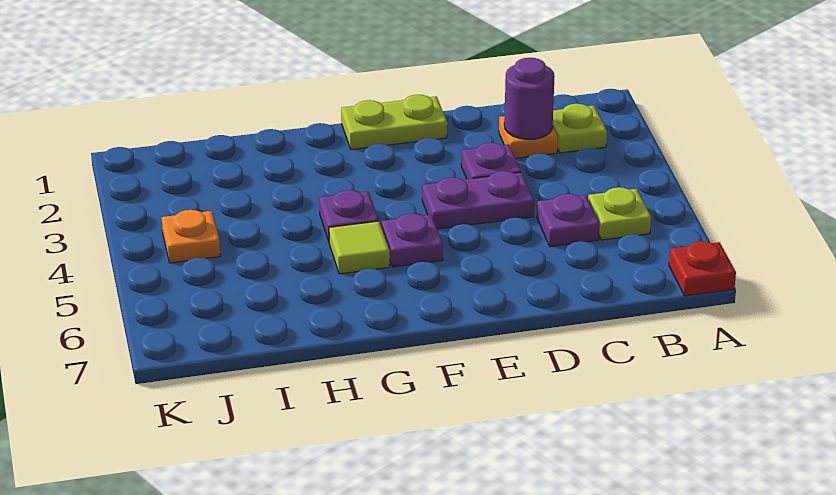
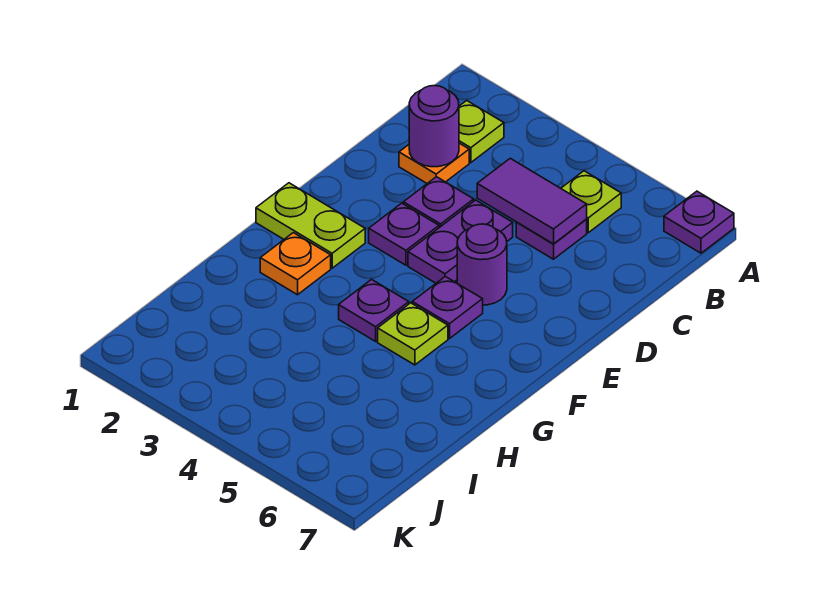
red 1x1 plate [669,241,736,296] -> purple 1x1 plate [664,191,734,253]
none -> purple 1x2 tile [477,158,587,244]
lime 1x2 plate [341,95,447,150] -> lime 1x2 plate turned to [256,183,365,268]
none -> purple 1x1 plate [369,203,439,265]
none -> purple 1x1 round brick [457,224,507,305]
lime 1x1 tile [329,221,390,274] -> lime 1x1 plate [378,303,448,365]
orange 1x1 plate [162,210,220,263] -> orange 1x1 plate moved to [260,233,331,295]

